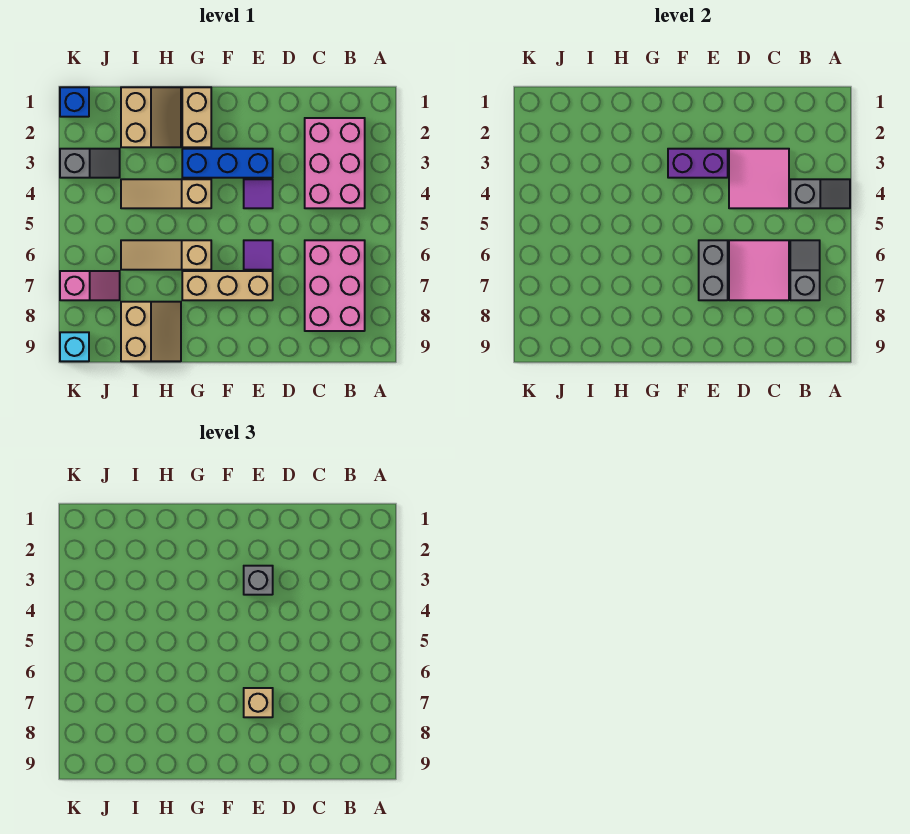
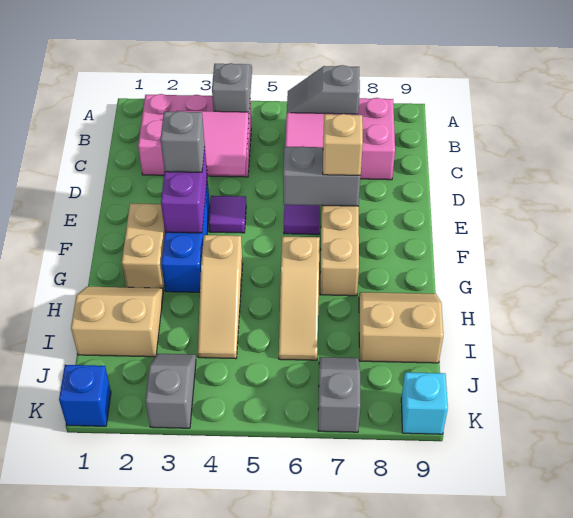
tan 1x2 brick [182,87,211,147] -> tan 1x2 brick turned to [122,203,165,291]
pink 1x2 slope [60,271,120,300] -> grey 1x2 slope [318,357,360,432]

